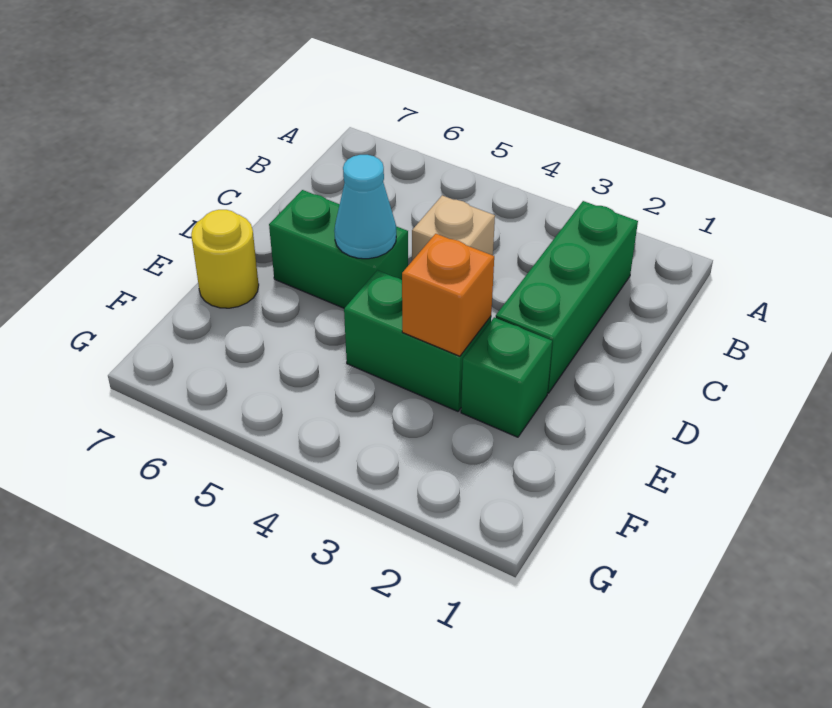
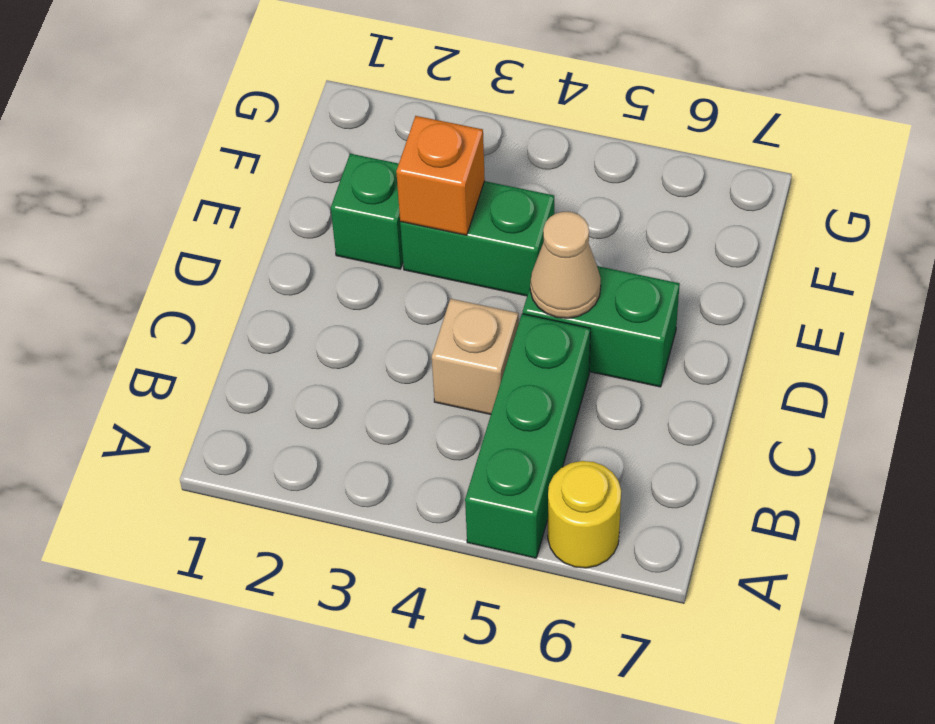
green 1x3 brick [496,201,638,393] -> green 1x3 brick moved to [465,314,590,558]
cyan 1x1 cone [334,155,396,259] -> tan 1x1 cone [530,212,601,318]
yellow 1x1 round brick [191,210,259,308] -> yellow 1x1 round brick moved to [548,461,621,568]

